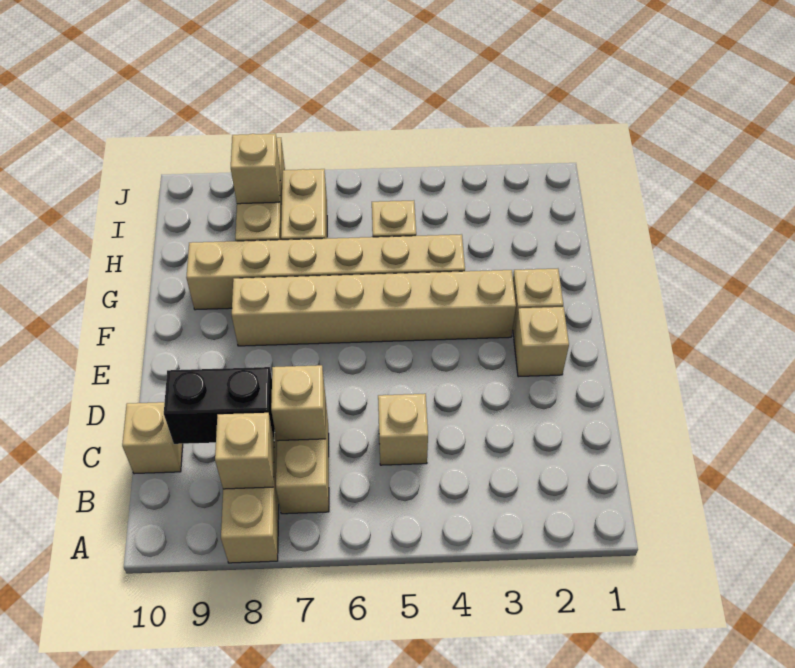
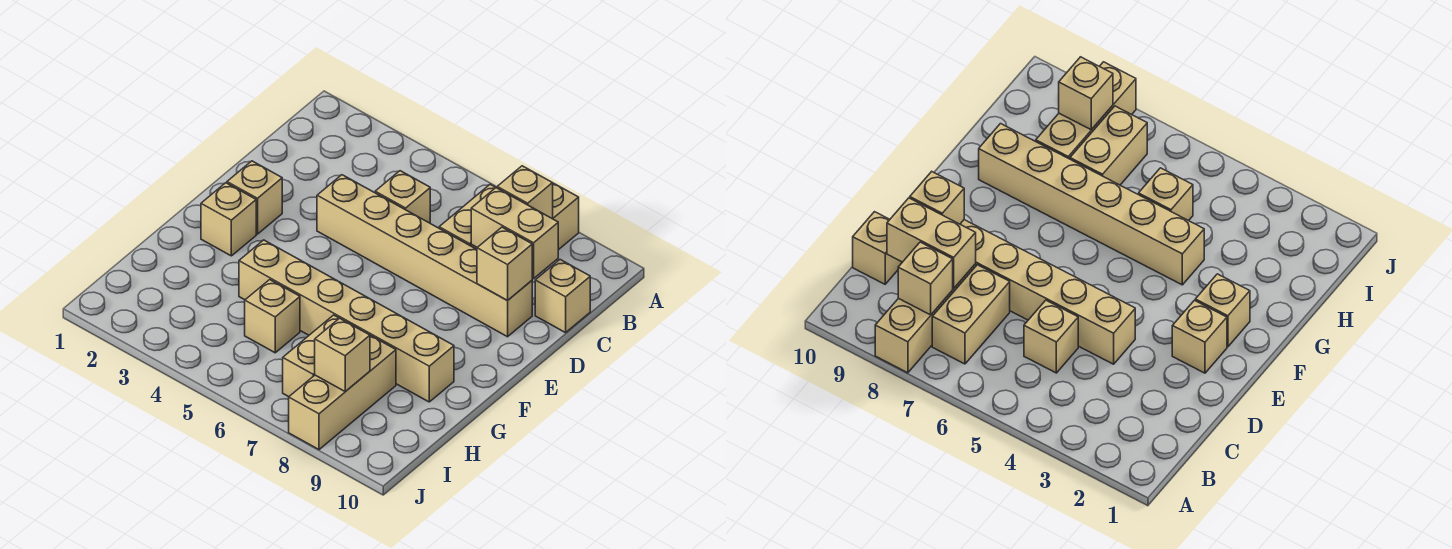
tan 1x1 brick [271,365,326,441] -> tan 1x1 brick moved to [477,227,532,301]
black 1x2 brick [164,367,275,444] -> tan 1x2 brick [471,188,558,279]
tan 1x6 brick [232,270,516,346] -> tan 1x6 brick moved to [317,175,532,337]

